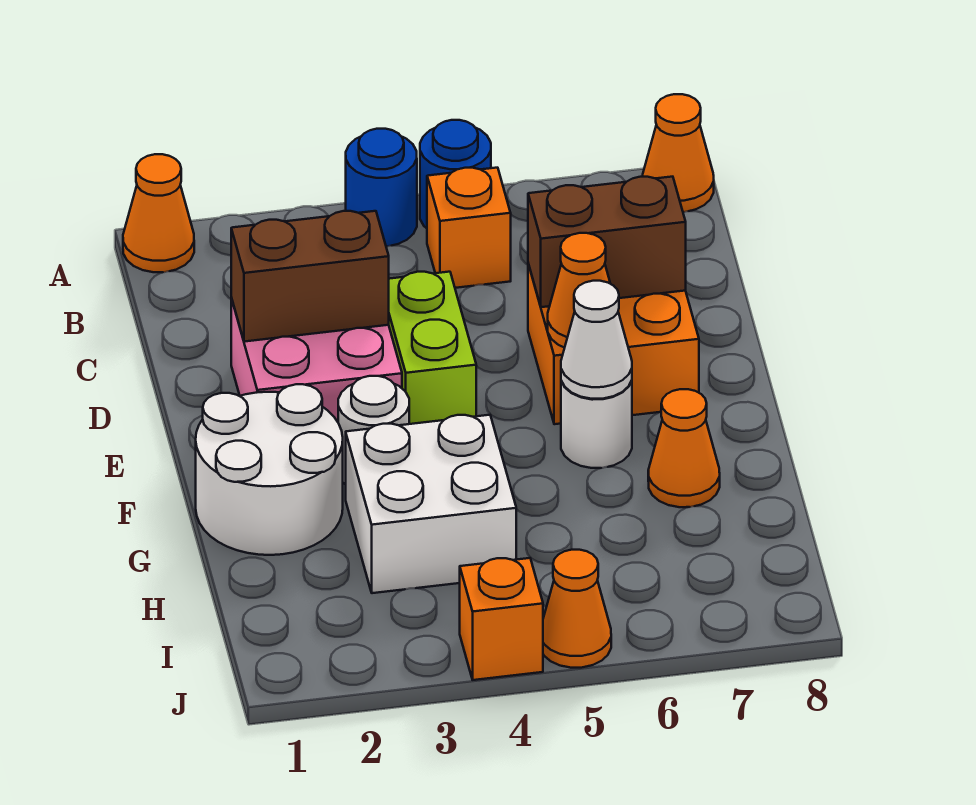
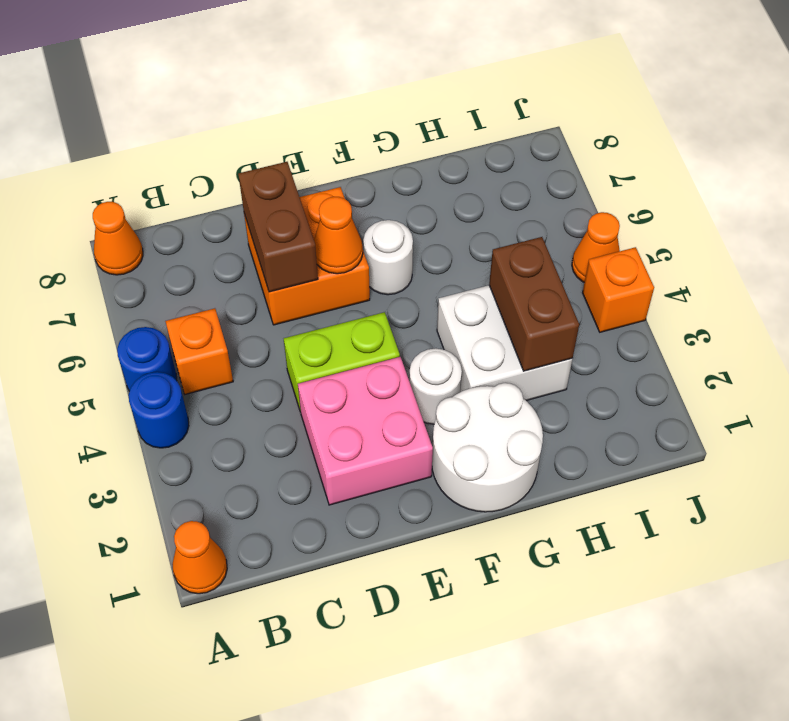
brown 1x2 brick [231,211,389,342] -> brown 1x2 brick moved to [489,237,579,371]
white 1x1 cone [561,281,632,399] -> none
orange 1x1 cone [648,389,720,507] -> none

